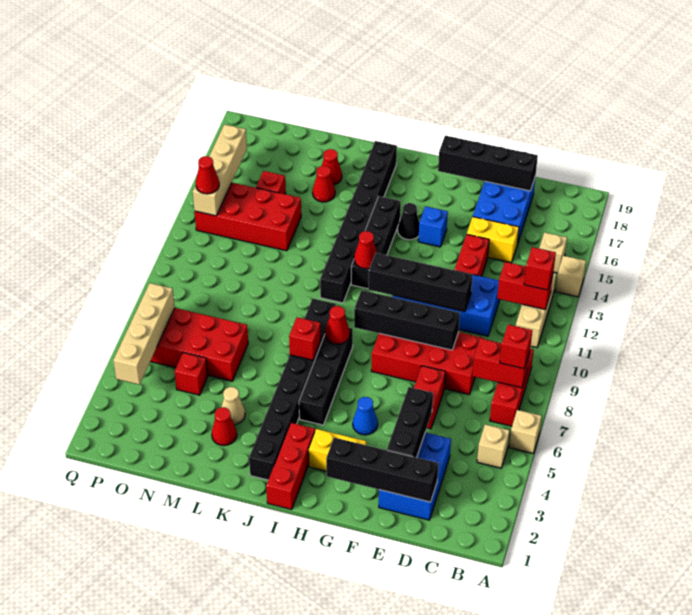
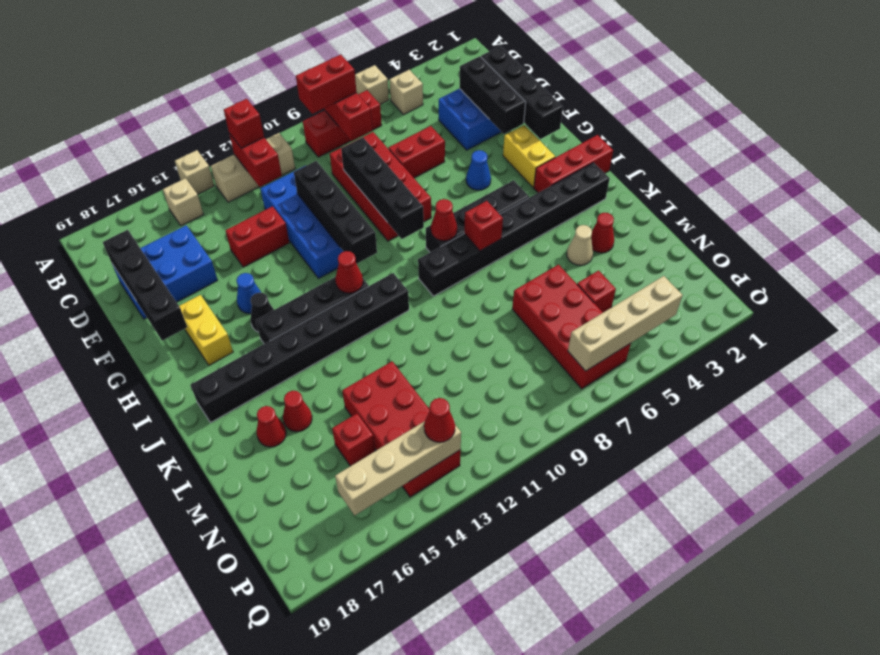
red 1x1 brick [500,325,532,369] -> red 1x2 brick [296,55,357,114]
yellow 1x2 brick [467,217,519,263] -> yellow 1x2 brick moved to [179,295,233,365]
black 1x3 brick [387,387,433,458] -> black 1x3 brick turned to [459,56,526,134]
blue 1x1 brick [418,206,448,247] -> blue 1x1 cone [236,273,261,314]

